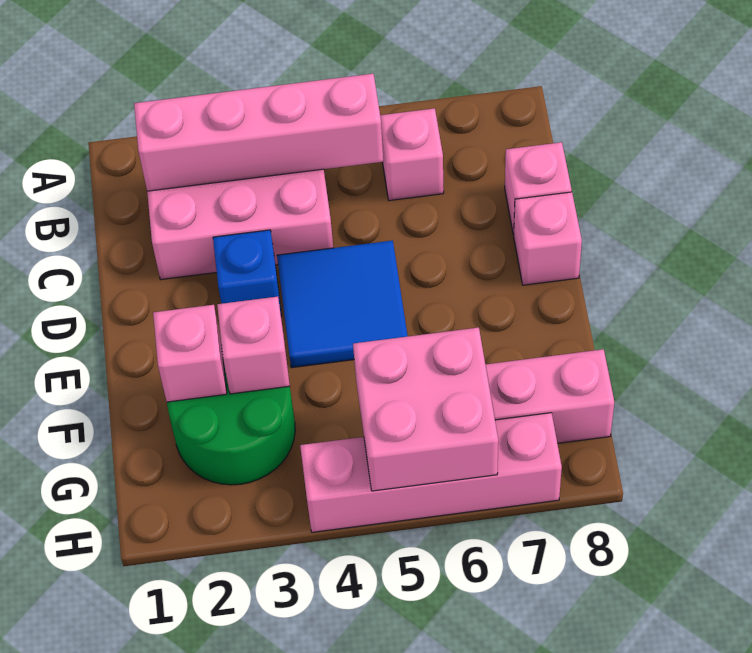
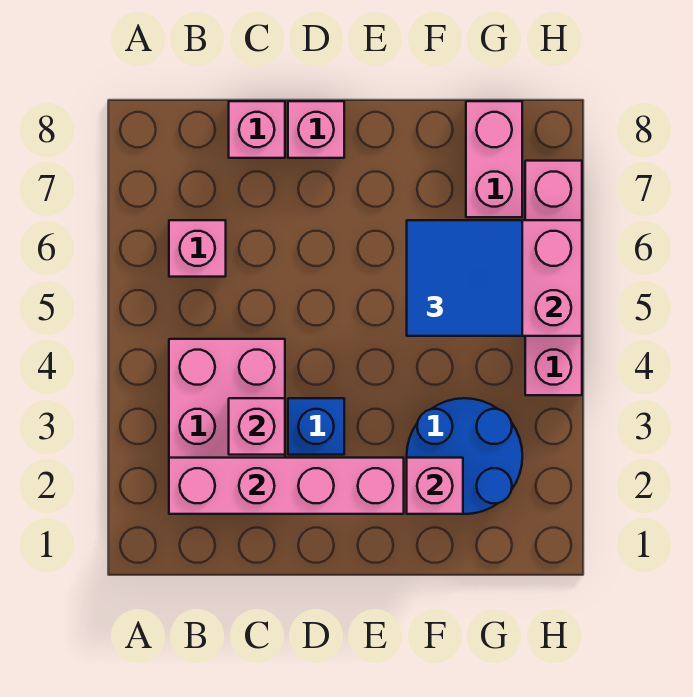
pink 1x4 brick [134,74,383,191] -> pink 1x4 brick turned to [169,458,404,514]
blue 2x2 tile [277,241,408,368] -> blue 2x2 tile moved to [407,220,522,336]
green 2x2 round brick [167,361,295,485] -> blue 2x2 round brick [407,398,522,514]
pink 1x1 brick [217,297,290,394] -> pink 1x1 brick moved to [229,398,285,455]

